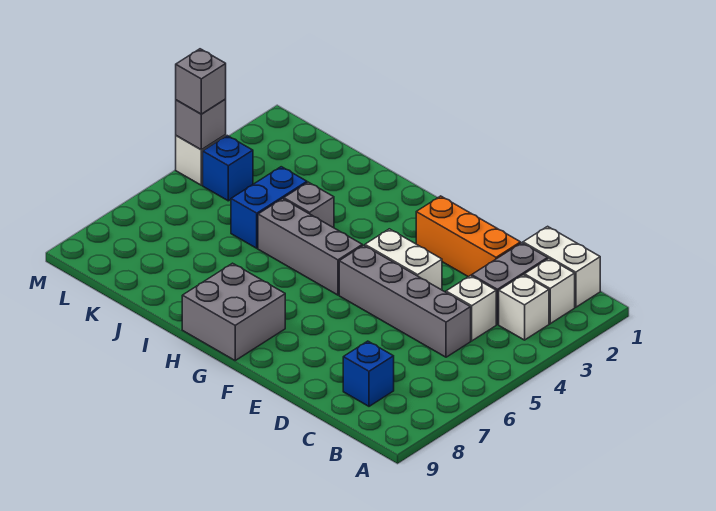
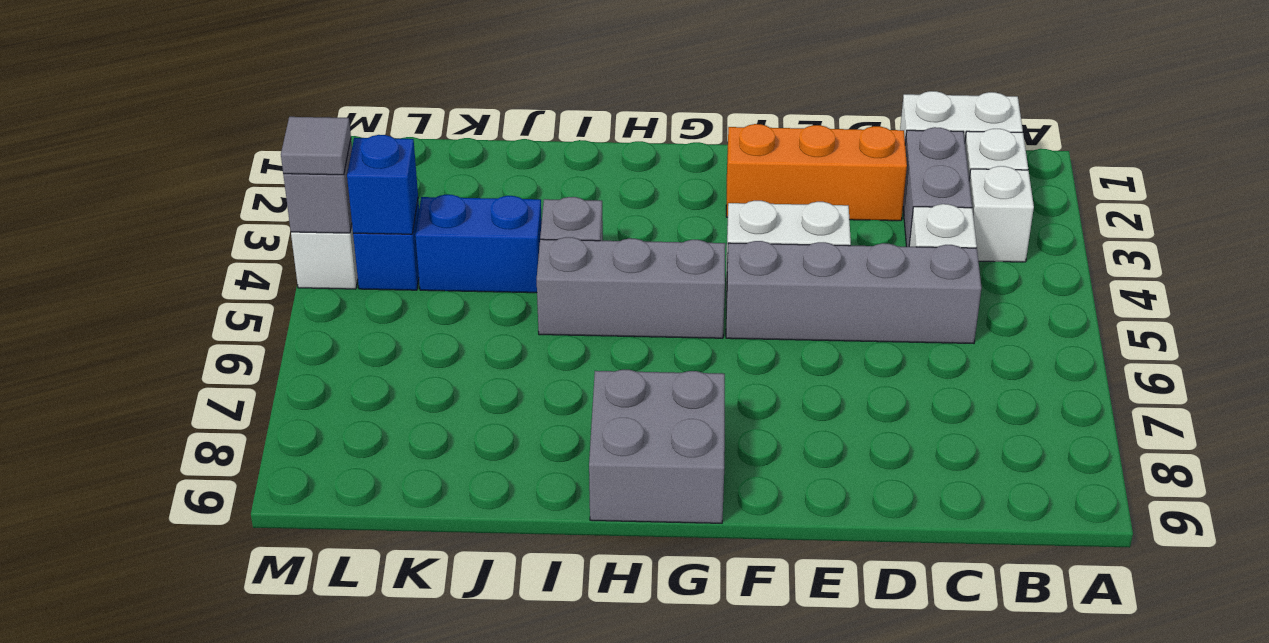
blue 1x1 brick [343,341,394,406] -> blue 1x1 brick moved to [347,135,418,234]
blue 1x2 brick [231,167,307,248] -> blue 1x2 brick turned to [415,195,542,293]
grey 1x1 brick [176,49,226,114] -> grey 1x1 tile [281,117,351,175]

